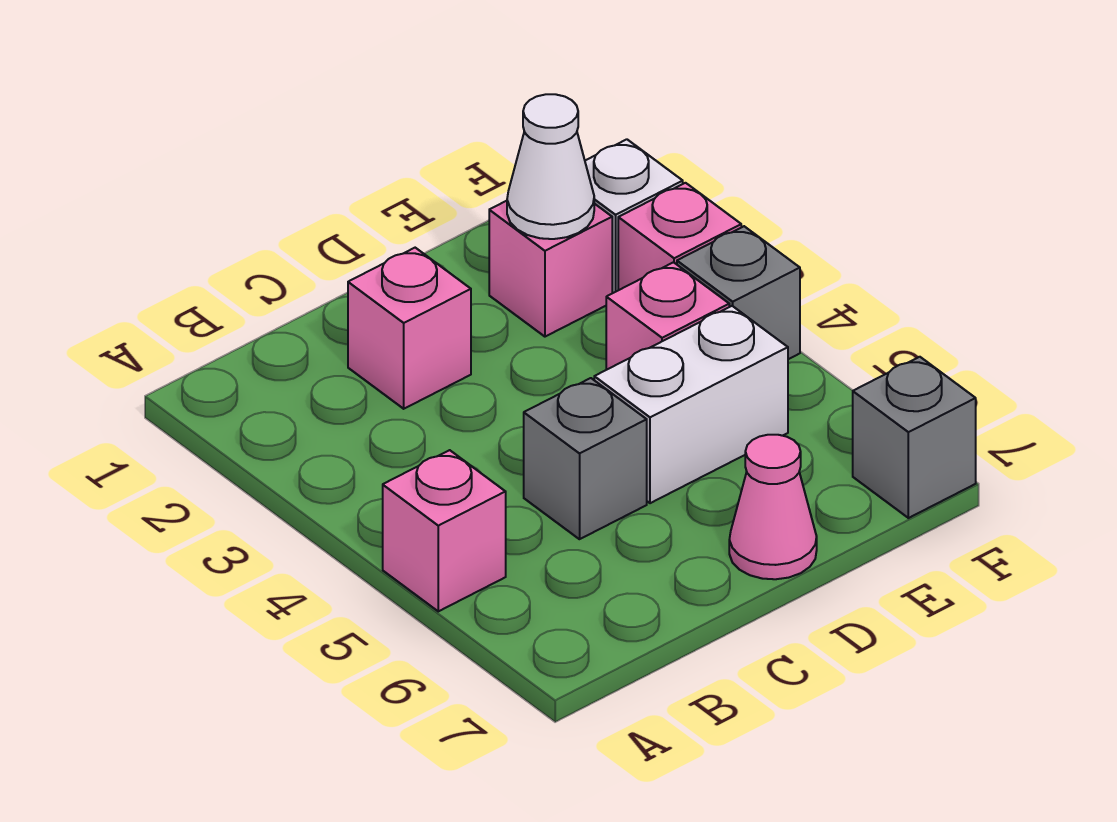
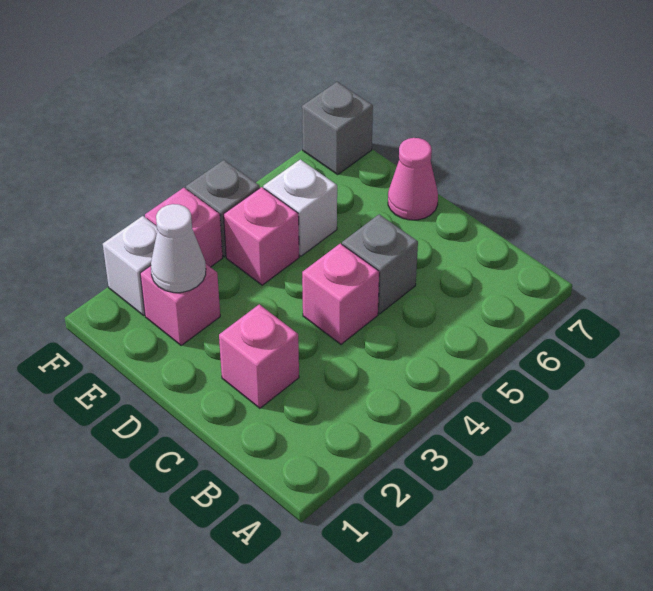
pink 1x1 brick [383,450,506,611] -> pink 1x1 brick moved to [302,243,379,344]
white 1x2 brick [594,306,788,503] -> white 1x1 brick [263,159,337,256]

